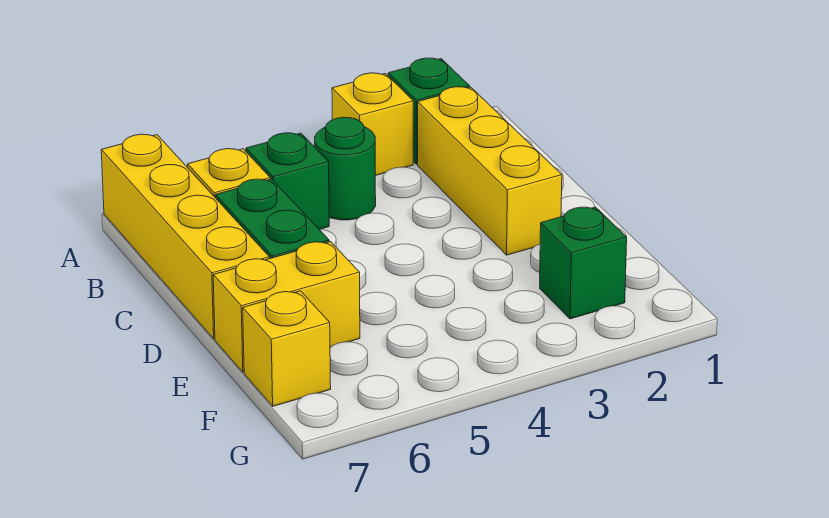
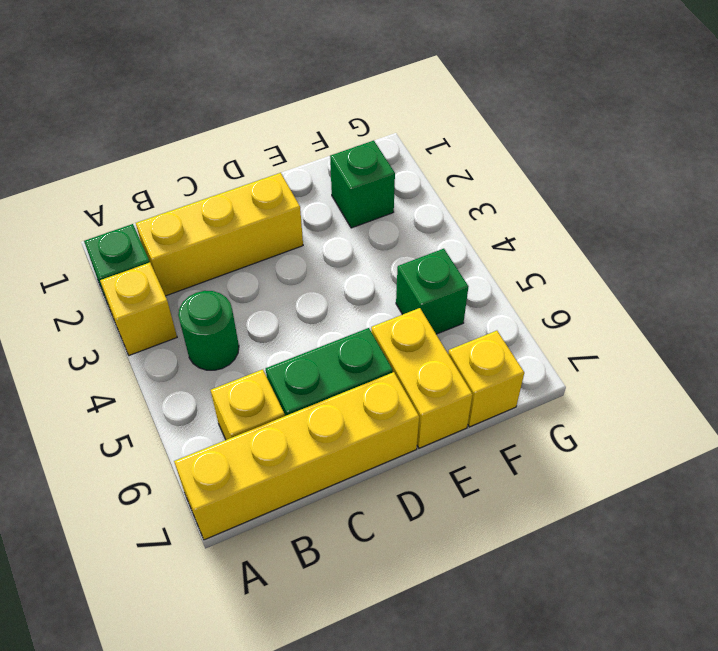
green 1x1 brick [246,133,329,229] -> green 1x1 brick moved to [396,249,468,334]

